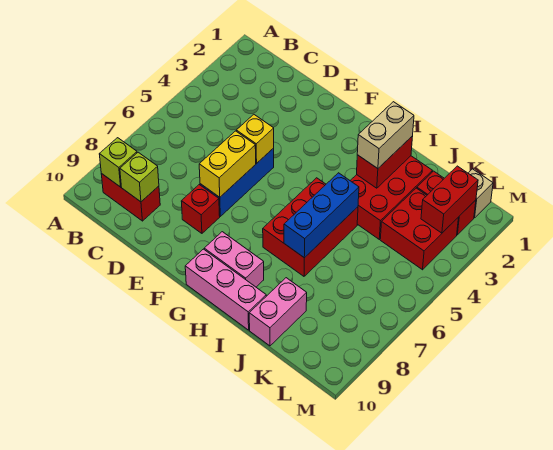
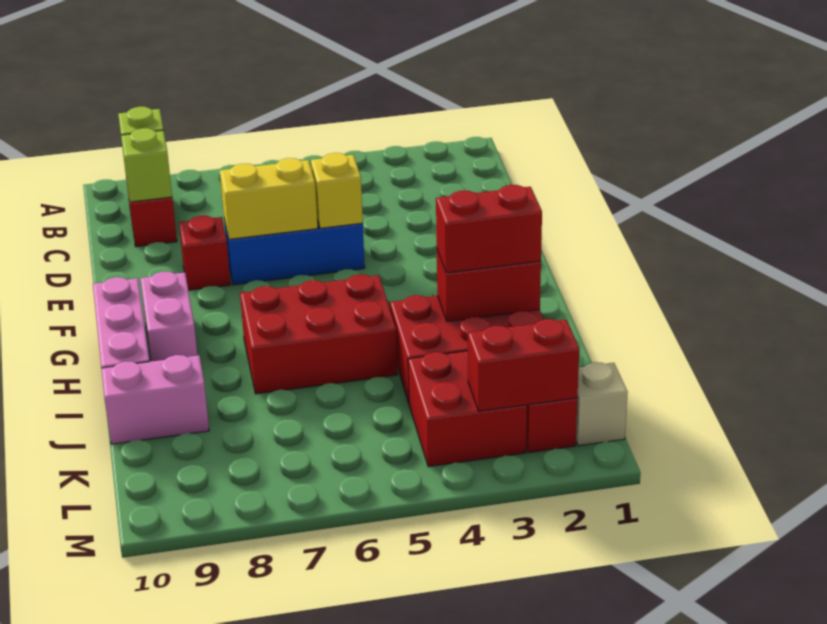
tan 1x2 brick [357,102,414,169] -> red 1x2 brick [436,185,542,273]
blue 1x3 brick [284,173,359,258] -> none

